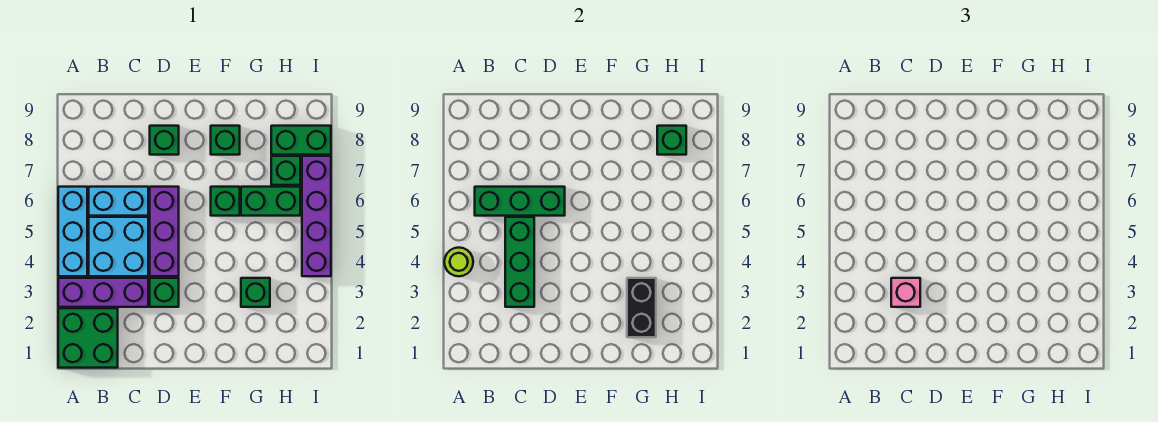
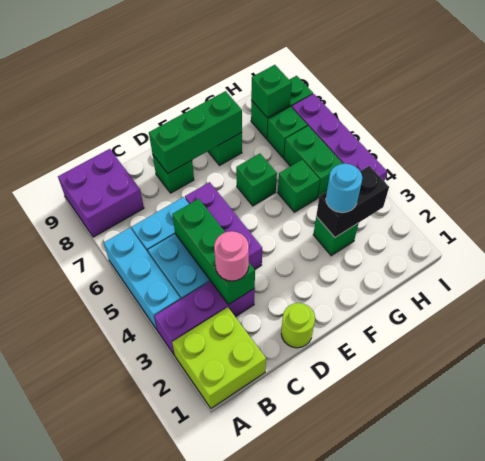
green 2x2 brick [58,308,118,368] -> lime 2x2 brick [172,307,266,408]
lime 1x1 round brick [444,248,473,276] -> lime 1x1 round brick moved to [281,303,315,348]
none -> purple 2x2 brick [58,149,144,237]
green 1x3 brick [475,187,565,216] -> green 1x3 brick moved to [149,91,242,173]
pink 1x1 brick [891,278,920,307] -> pink 1x1 round brick [214,231,249,281]
green 1x1 brick [150,278,179,307] -> green 1x1 brick moved to [278,160,320,212]
black 1x2 brick [627,278,656,337] -> black 1x2 brick turned to [316,166,389,237]
none -> cyan 1x1 round brick [326,164,362,213]
green 1x2 brick [241,187,300,216] -> green 1x2 brick turned to [284,126,343,198]

